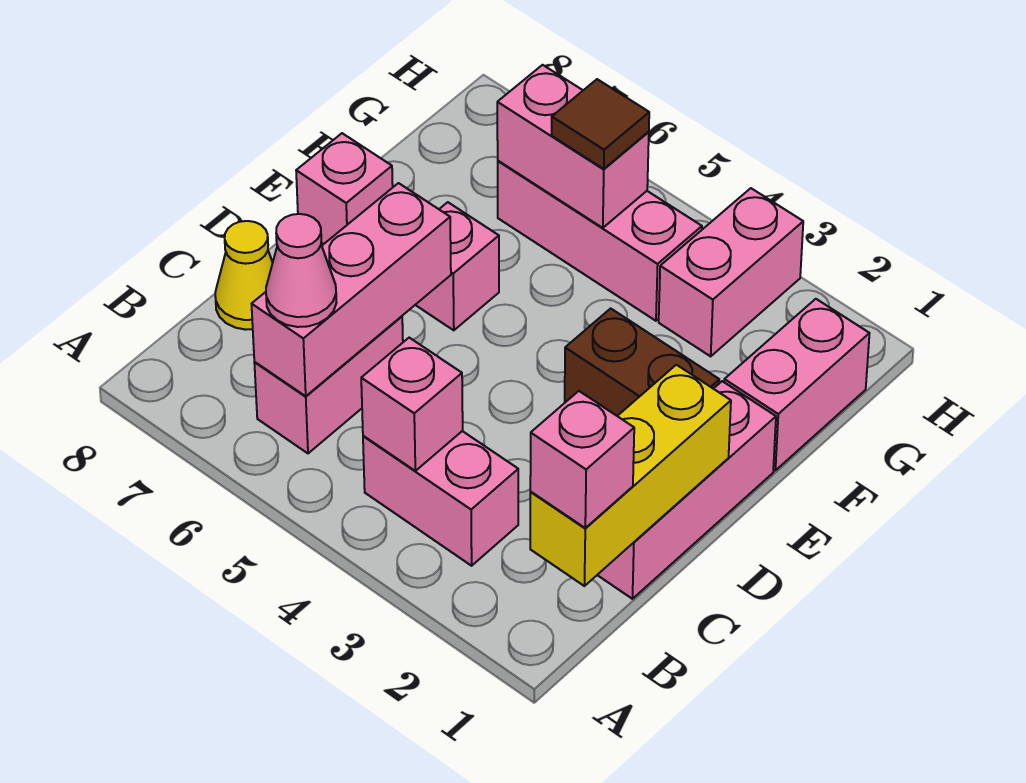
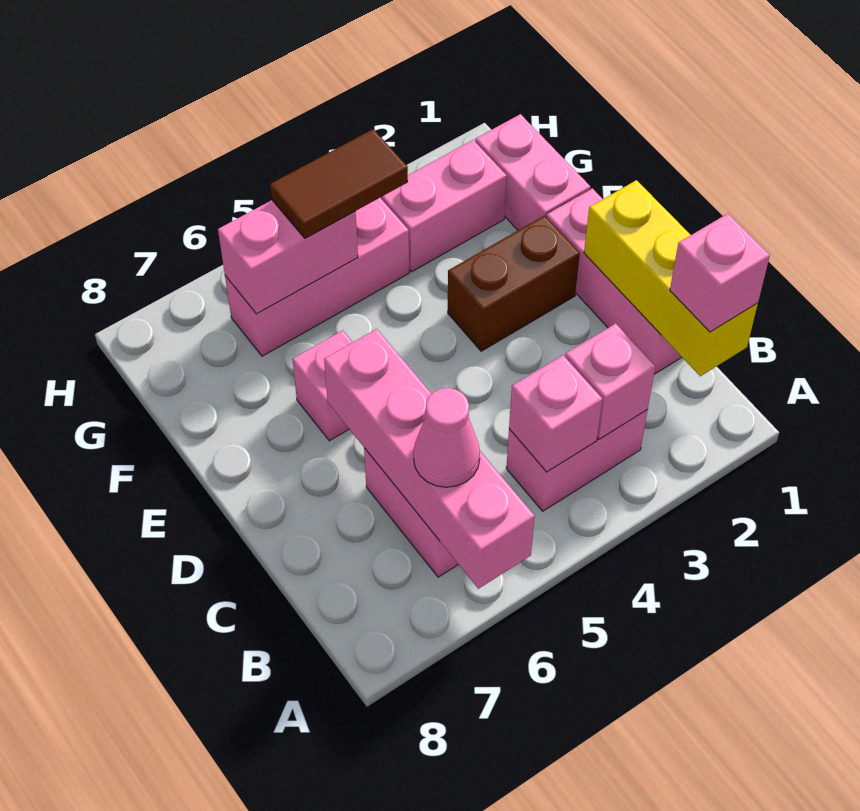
pink 1x3 brick [252,183,451,396] -> pink 1x4 brick [324,329,535,589]
yellow 1x1 cone [215,221,273,330] -> none
pink 1x1 brick [296,133,393,244] -> pink 1x1 brick moved to [565,323,655,439]
pink 1x2 brick [659,188,803,356] -> pink 1x2 brick turned to [380,140,507,272]
brown 1x1 tile [552,79,649,169] -> brown 1x2 tile [270,129,408,238]

